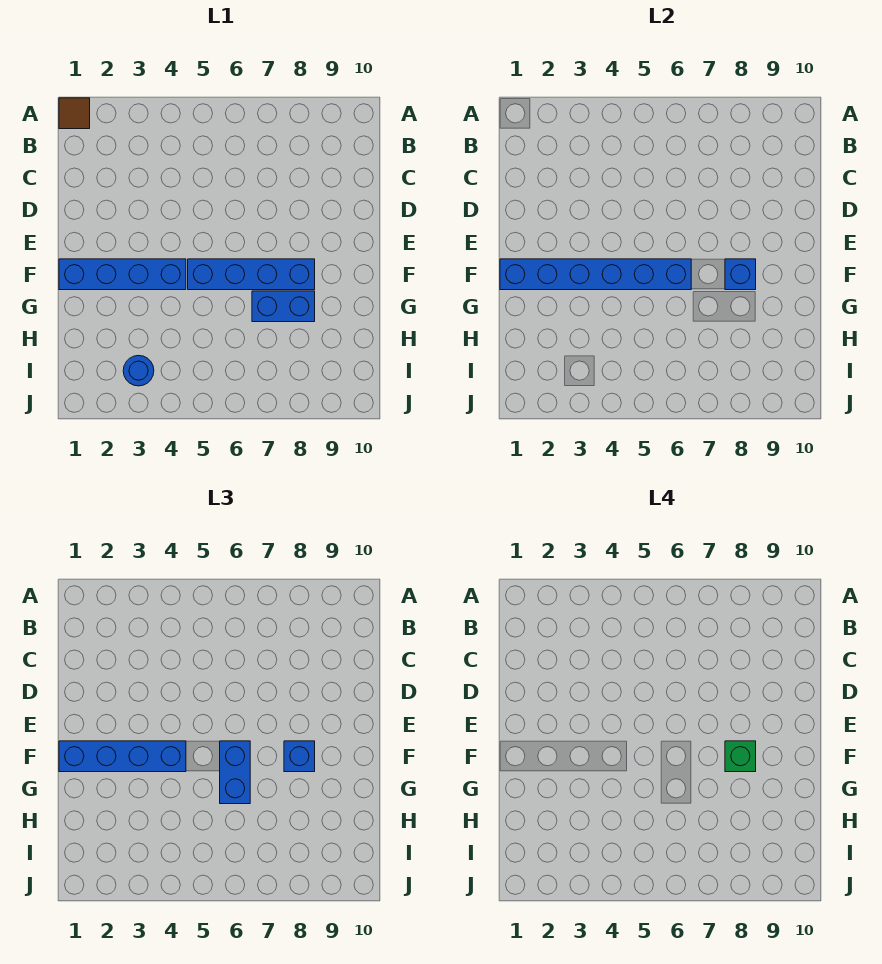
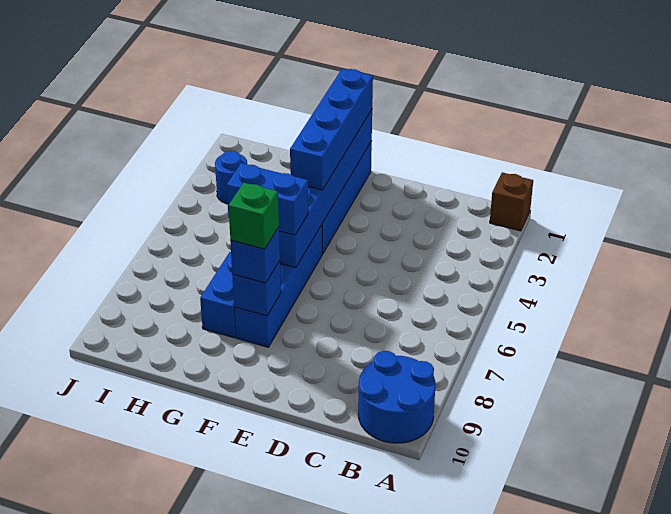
brown 1x1 tile [59,98,90,129] -> brown 1x1 brick [490,172,533,231]
none -> blue 2x2 round brick [358,351,435,443]

